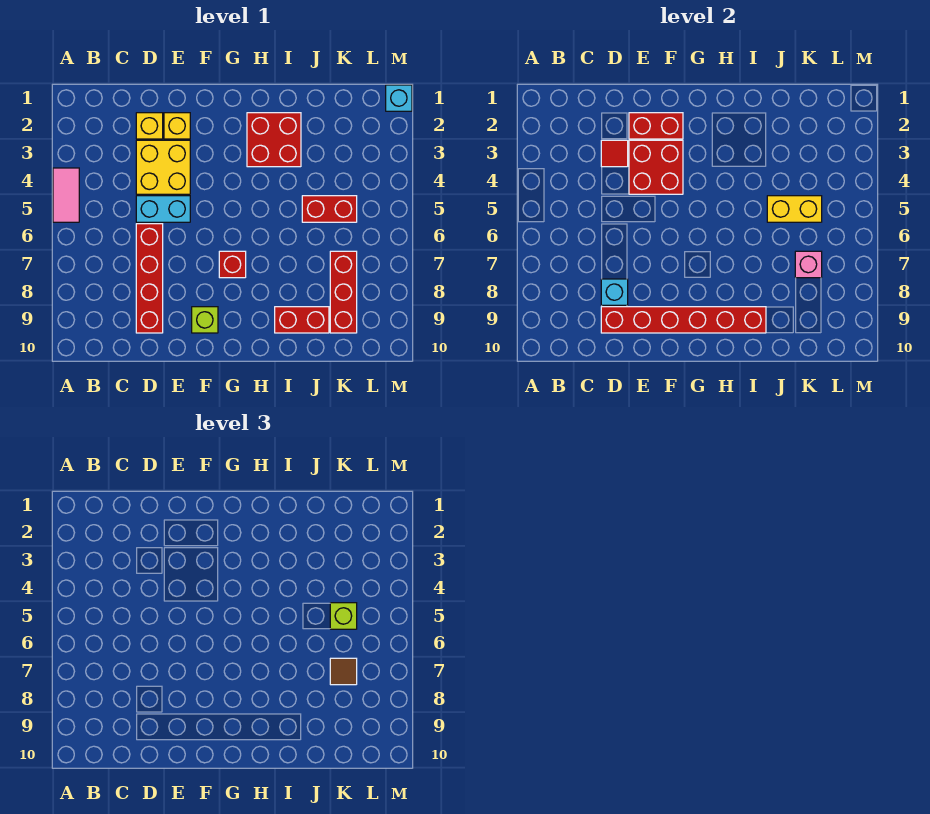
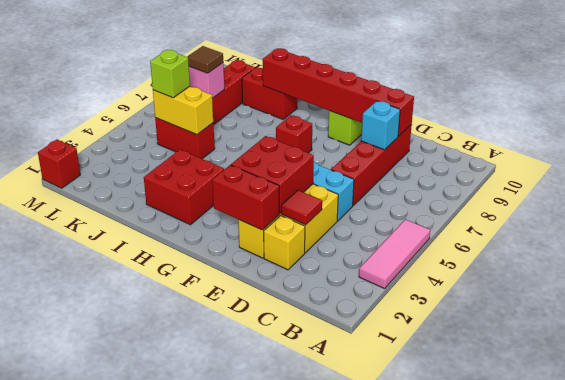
pink 1x2 tile [53,168,79,222] -> pink 1x3 tile [359,219,430,289]
cyan 1x1 brick [386,85,412,111] -> red 1x1 brick [38,140,80,188]

